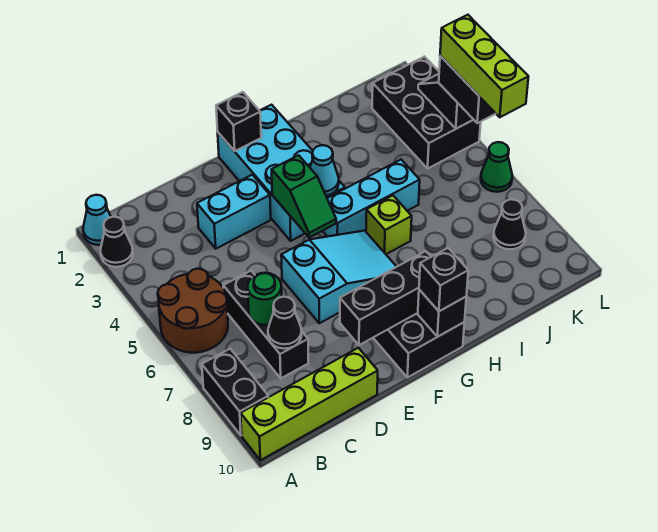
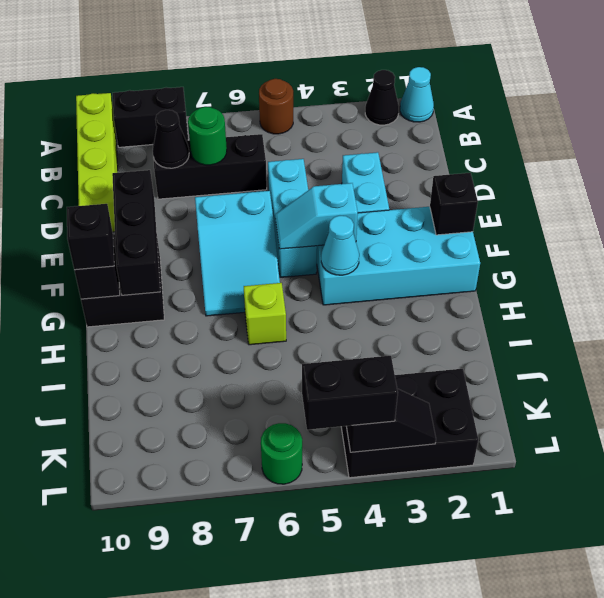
brown 2x2 round brick [158,269,228,353] -> brown 1x1 round brick [259,79,293,134]
green 1x2 slope [272,155,336,238] -> cyan 1x2 slope [275,183,358,249]
cyan 1x3 brick [323,160,420,237] -> cyan 1x3 brick moved to [268,159,317,277]
black 1x1 cone [494,199,526,249] -> none
lime 1x3 brick [440,15,529,117] -> none
green 1x1 cone [481,142,512,192] -> green 1x1 round brick [261,423,302,484]

